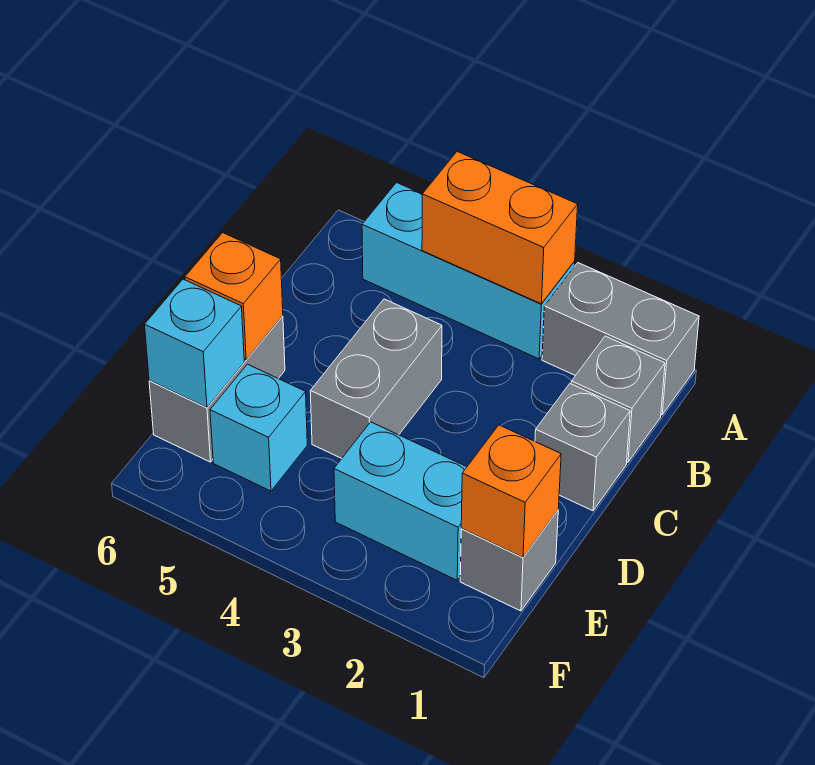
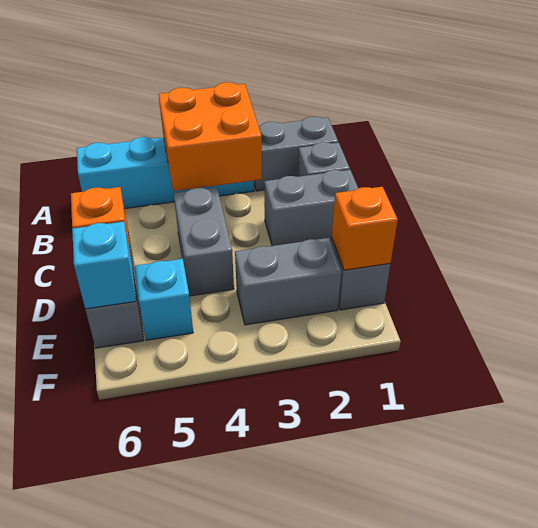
cyan 1x3 brick [362,183,575,359] -> cyan 1x4 brick [77,137,254,209]
orange 1x2 brick [422,152,578,304] -> orange 2x2 brick [158,82,262,191]
grey 1x1 brick [535,384,630,511] -> grey 1x2 brick [264,170,358,246]
cyan 1x2 brick [334,422,467,580] -> grey 1x2 brick [235,238,342,325]

